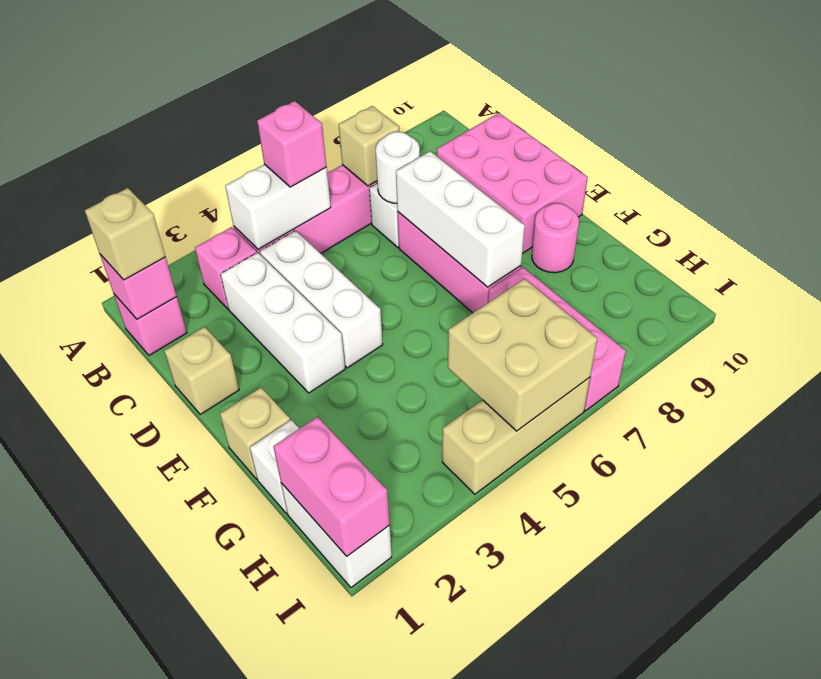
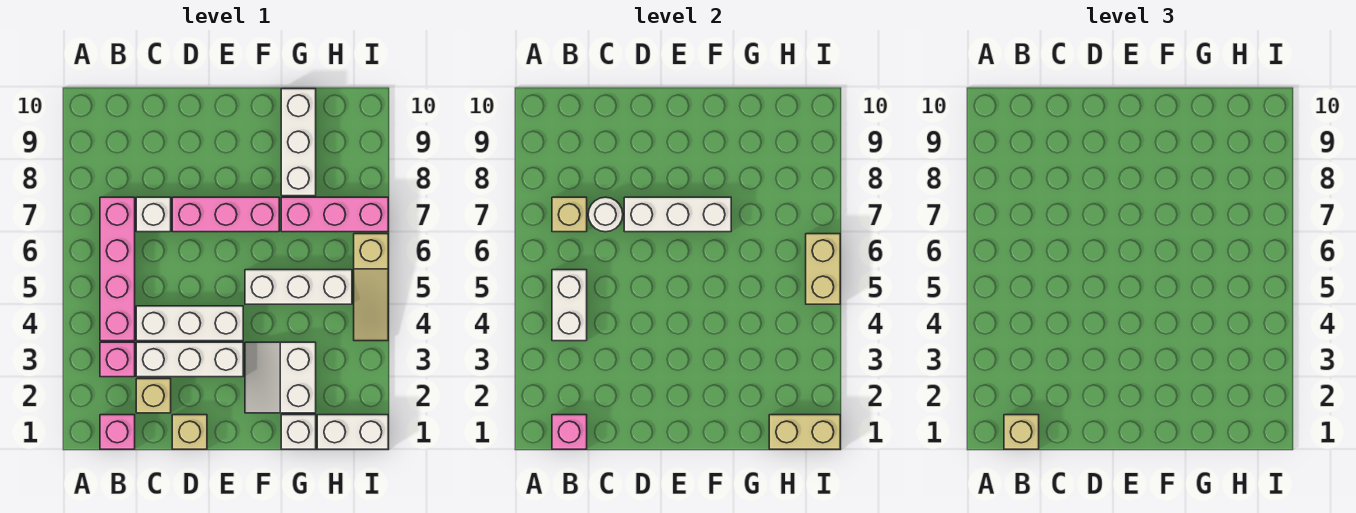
pink 1x1 brick [257,101,327,187] -> none
pink 2x3 brick [437,113,588,254] -> none
tan 1x1 brick [220,388,290,479] -> tan 1x1 brick moved to [136,379,171,413]
none -> white 2x2 slope [245,342,316,413]
none -> white 1x3 brick [245,270,352,304]
pink 1x1 round brick [532,203,579,273] -> none
none -> white 1x3 brick [281,89,316,196]
pink 1x2 brick [273,417,390,556] -> tan 1x2 brick [769,415,840,449]
tan 2x2 brick [448,279,597,431] -> tan 1x2 brick [806,234,840,304]
tan 1x3 brick [442,378,590,494] -> tan 1x3 slope [354,234,388,341]

